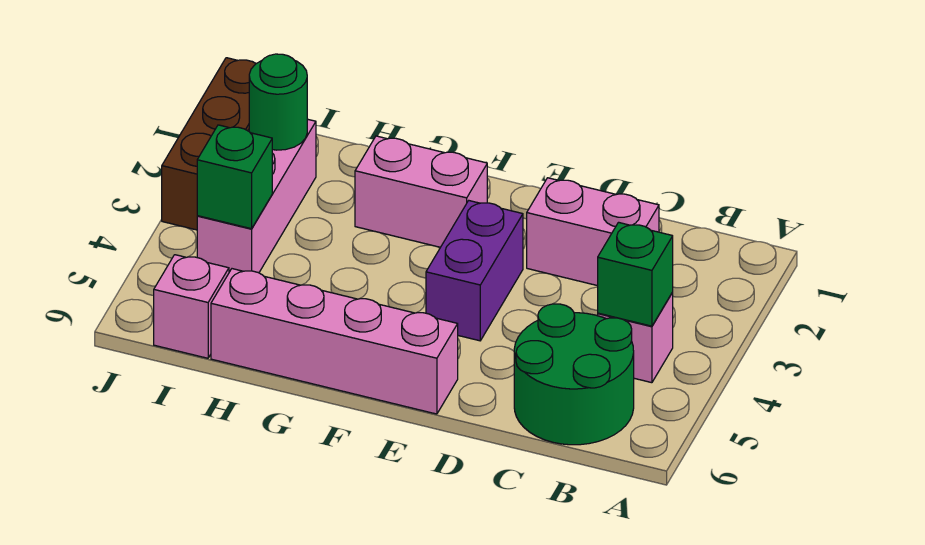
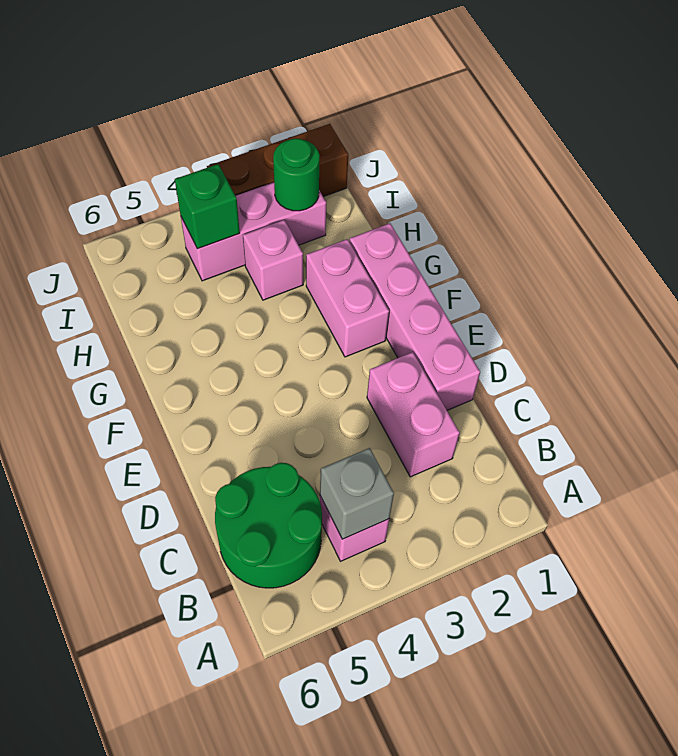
green 1x1 brick [598,222,673,326] -> grey 1x1 brick [320,448,394,539]
purple 1x2 brick [426,201,523,341] -> none
pink 1x4 brick [211,269,458,414] -> pink 1x4 brick moved to [349,223,480,410]
pink 1x1 brick [154,255,229,358] -> pink 1x1 brick moved to [243,220,303,300]

